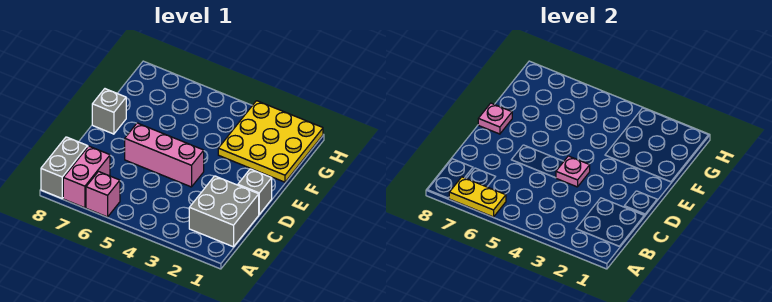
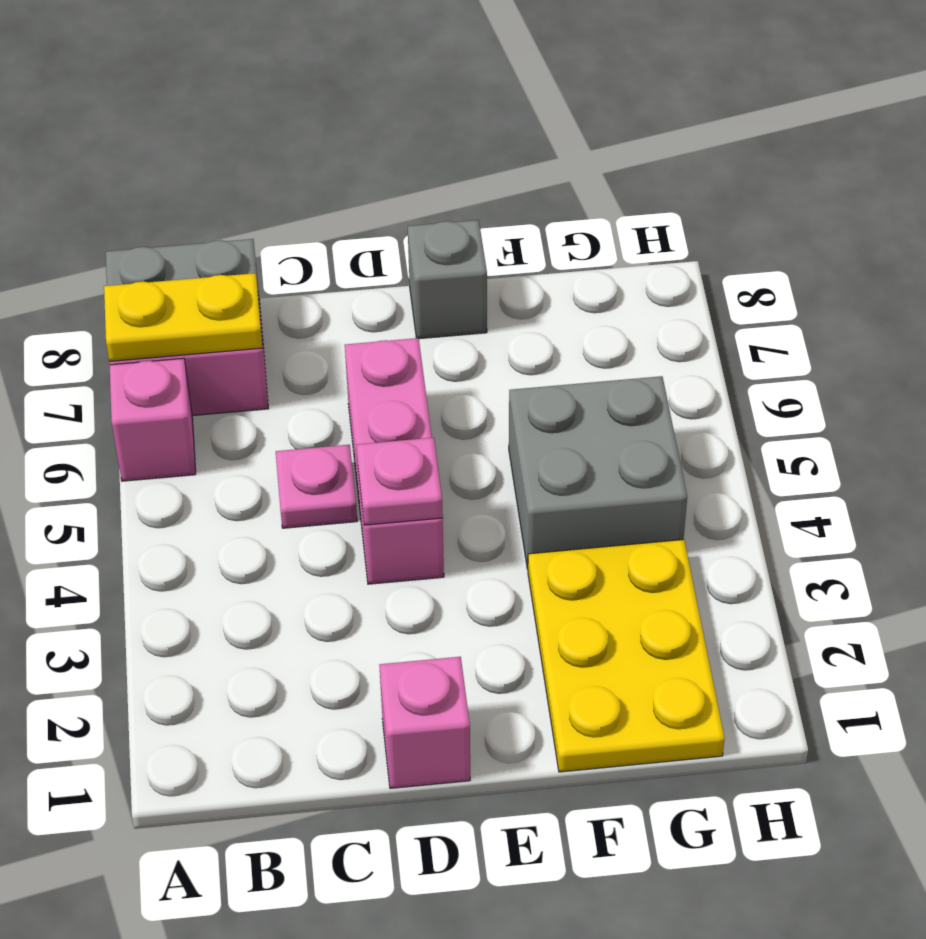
yellow 1x2 plate [449,177,506,217] -> yellow 1x2 plate turned to [104,273,262,361]
grey 2x2 brick [189,176,259,247] -> grey 2x2 brick moved to [509,376,687,569]
grey 1x1 brick [238,169,272,214] -> pink 1x1 brick [379,657,470,788]
pink 1x1 plate [478,103,512,134] -> pink 1x1 plate moved to [276,445,357,528]
yellow 3x3 plate [218,101,323,182] -> yellow 2x3 plate [528,539,725,772]

